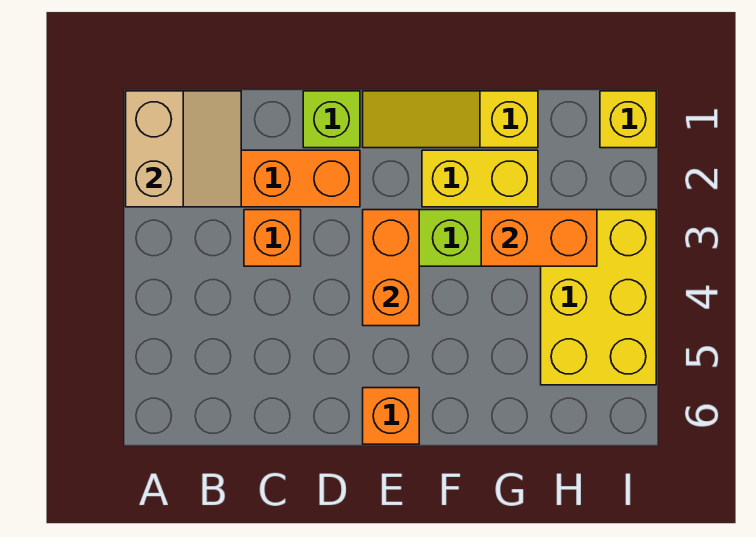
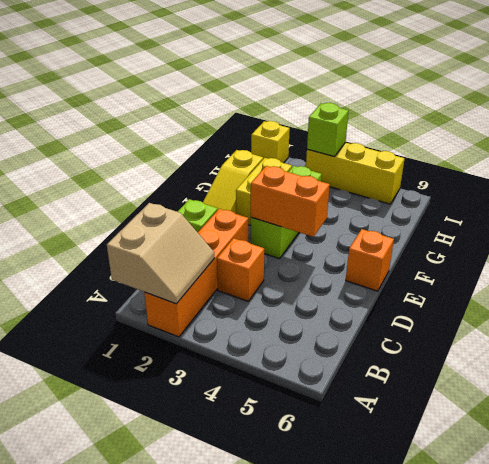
tan 2x2 slope [126,91,241,207] -> tan 2x2 slope turned to [107,203,214,304]
orange 1x2 brick [481,210,597,266] -> none
yellow 2x3 brick [541,210,656,385] -> yellow 1x3 brick [306,143,405,204]
none -> lime 1x1 brick [307,103,349,157]

